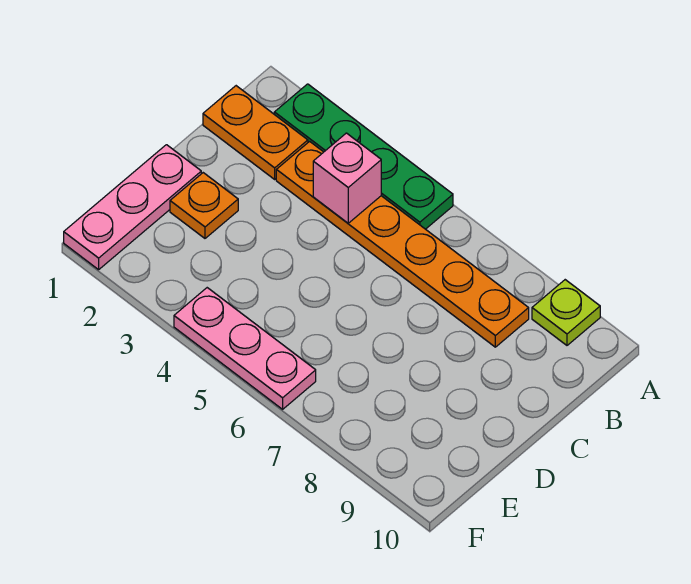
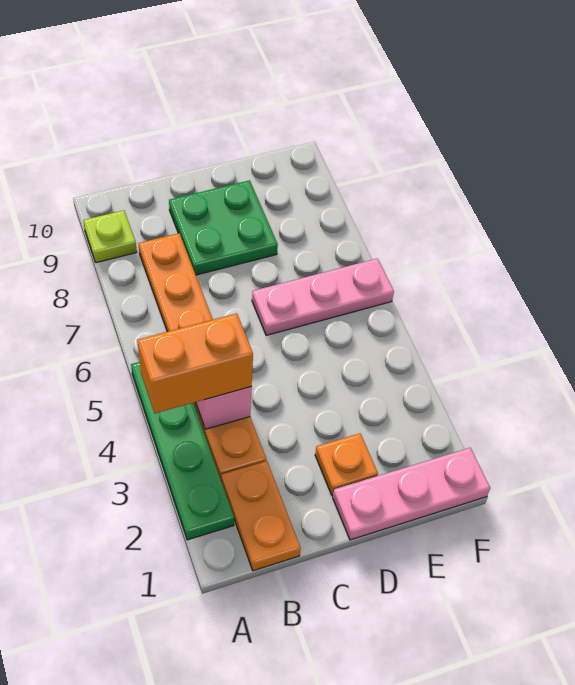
none -> orange 1x2 brick [137,313,253,413]
none -> green 2x2 plate [169,180,278,275]
pink 1x3 plate [174,288,316,409] -> pink 1x3 plate turned to [252,258,394,335]

